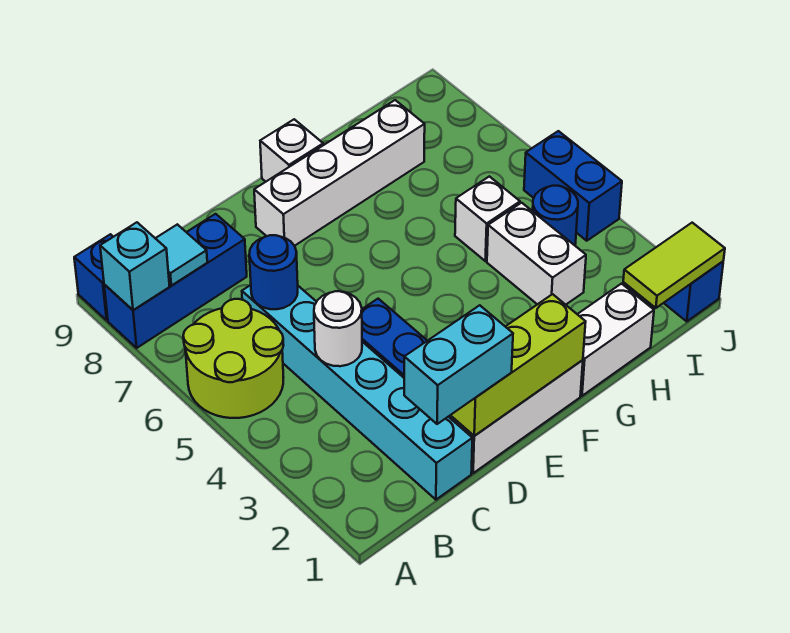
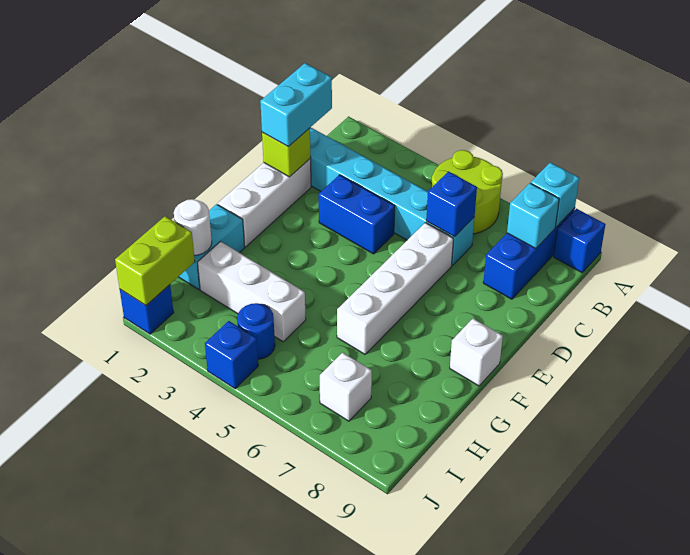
cyan 1x1 tile [155,224,207,286] -> cyan 1x1 brick [507,183,559,249]
white 1x1 round brick [314,291,362,366] -> white 1x1 round brick moved to [174,199,212,255]
blue 1x1 round brick [249,235,298,309] -> blue 1x1 brick [426,171,477,237]
lime 1x3 brick [450,294,586,436] -> lime 1x1 brick [262,128,311,177]
white 1x4 brick [254,100,425,246] -> white 1x4 brick moved to [337,223,453,354]
white 1x2 brick [577,284,654,396] -> cyan 1x2 brick [179,204,245,290]
white 1x2 brick [487,203,586,305] -> white 1x3 brick [197,242,306,341]
white 1x1 brick [455,176,520,261] -> white 1x1 brick moved to [320,352,372,421]
lime 1x2 tile [623,223,725,308] -> lime 1x2 brick [115,216,195,305]
blue 1x2 brick [524,131,622,241] -> blue 1x1 brick [205,321,258,389]

